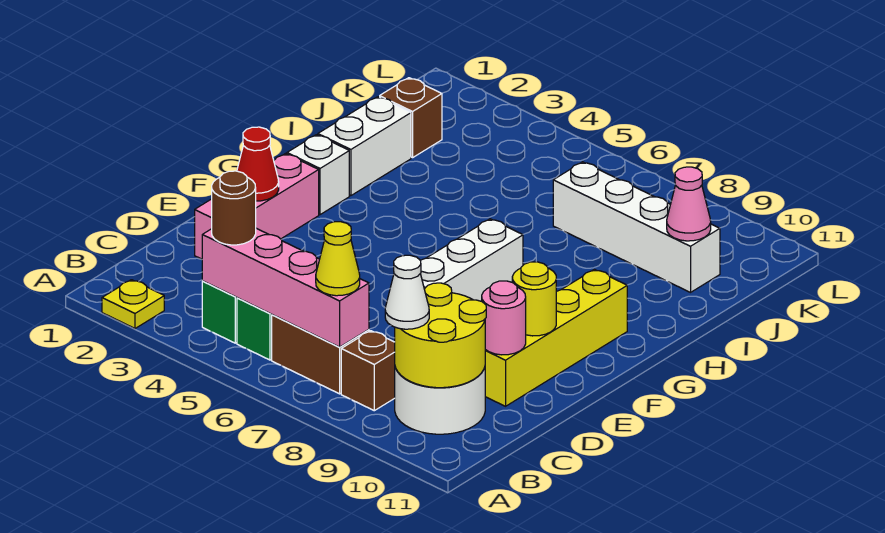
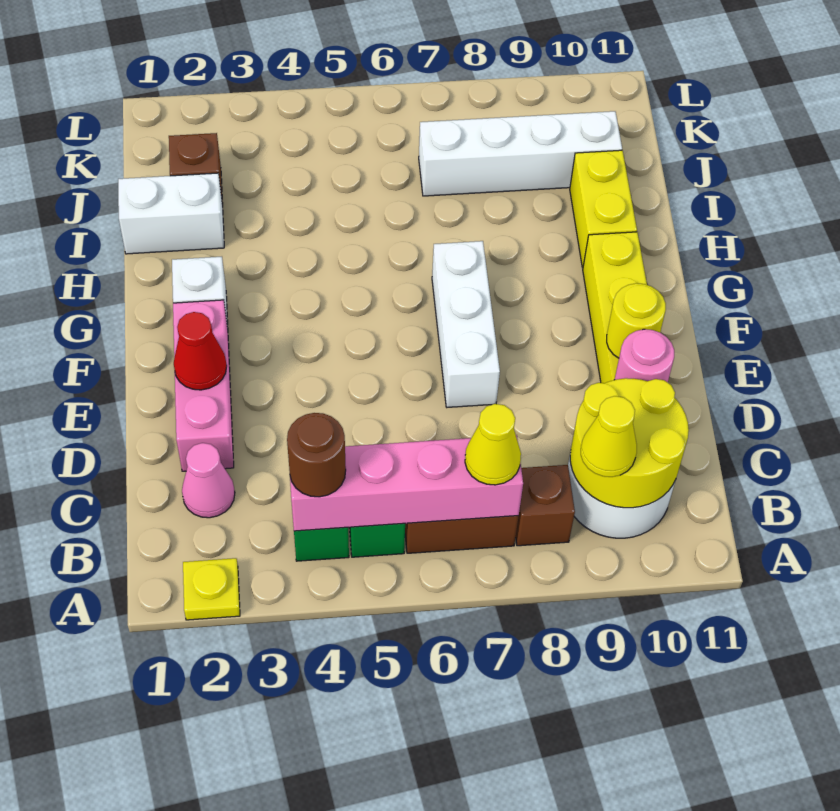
white 1x1 cone [385,255,429,329] -> yellow 1x1 cone [581,396,637,477]
white 1x2 brick [318,97,411,196] -> white 1x2 brick turned to [118,173,224,254]
none -> yellow 1x2 brick [570,150,637,268]
pink 1x1 cone [667,167,711,241] -> pink 1x1 cone moved to [182,443,235,518]

